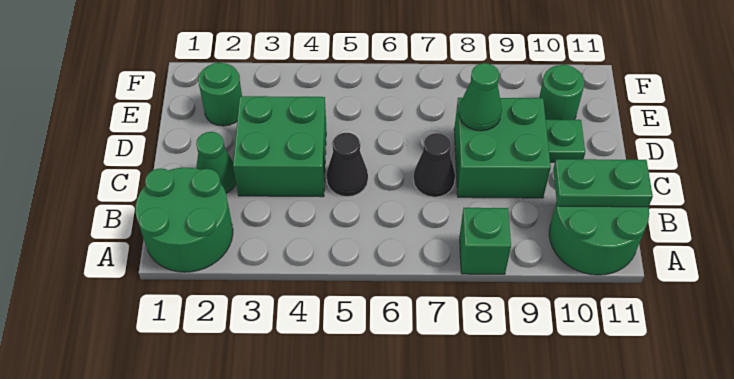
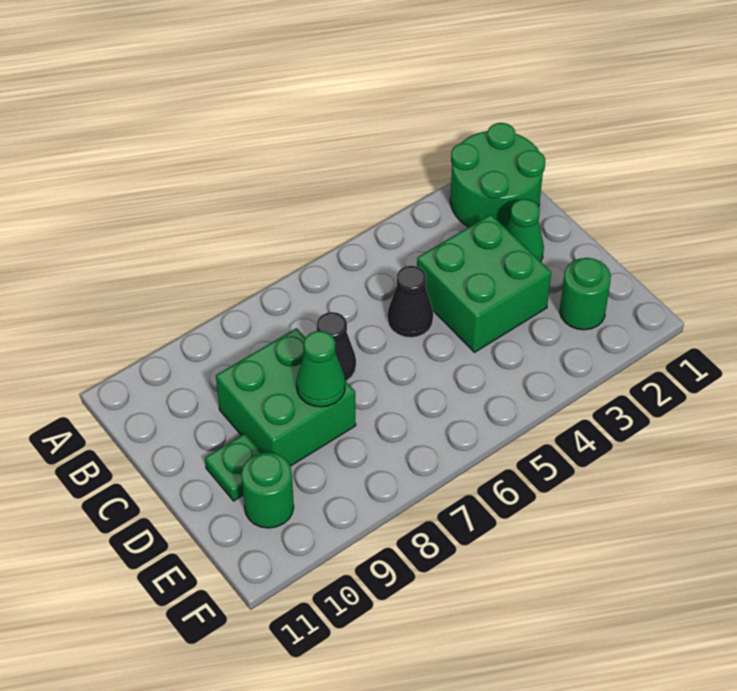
green 1x1 brick [460,208,511,274] -> none
green 2x2 round brick [549,202,649,275] -> none
green 1x2 plate [553,159,653,207] -> none

